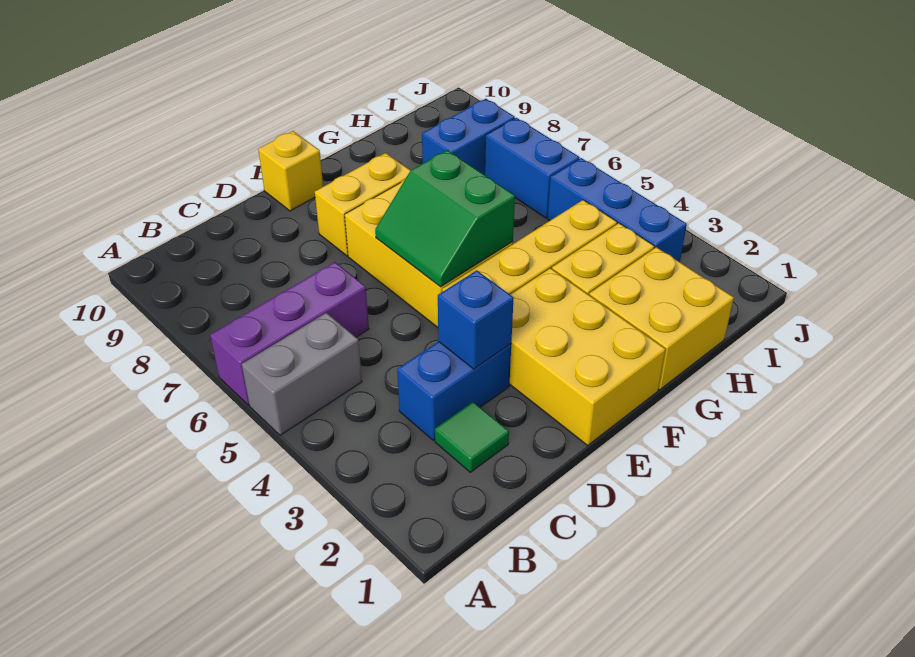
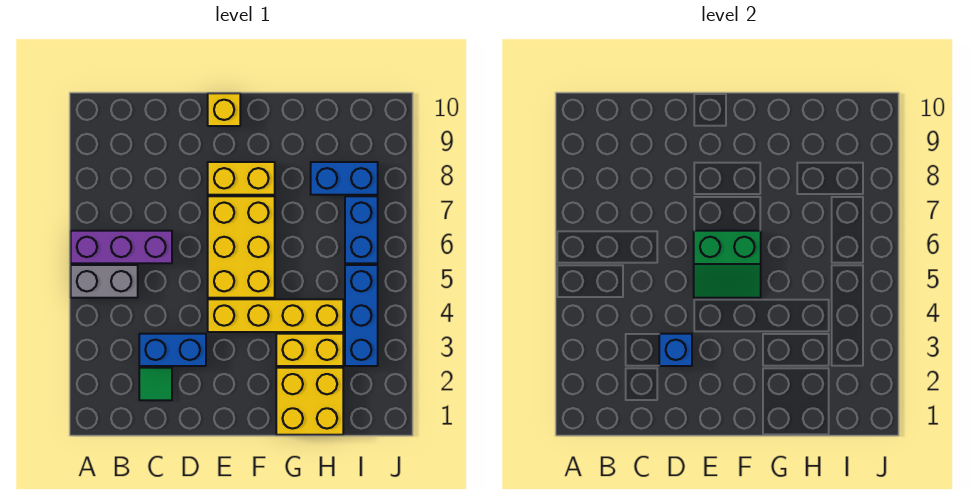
yellow 2x3 brick [510,268,665,445] -> none
green 2x2 slope [375,150,515,287] -> green 2x2 slope turned to [694,231,761,298]

